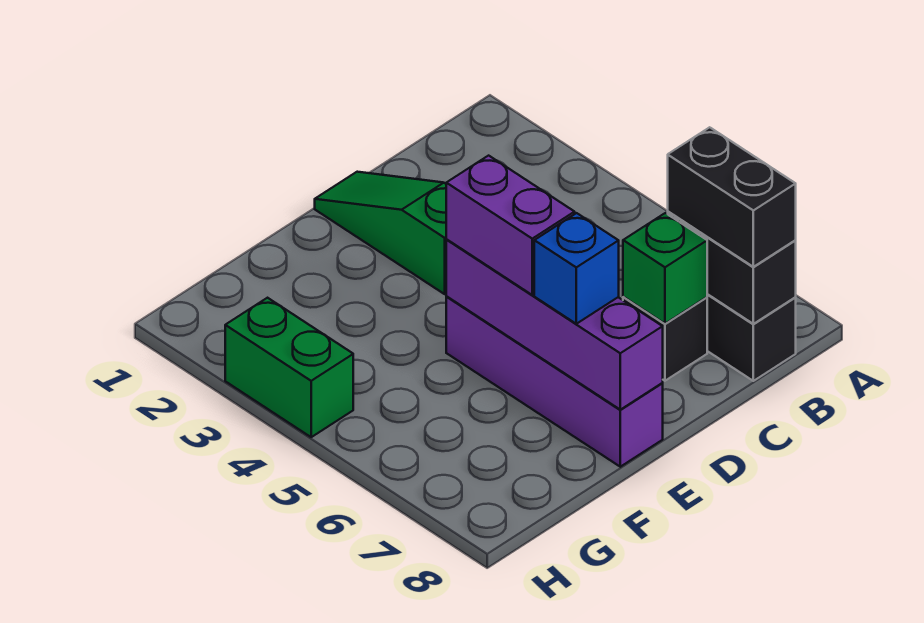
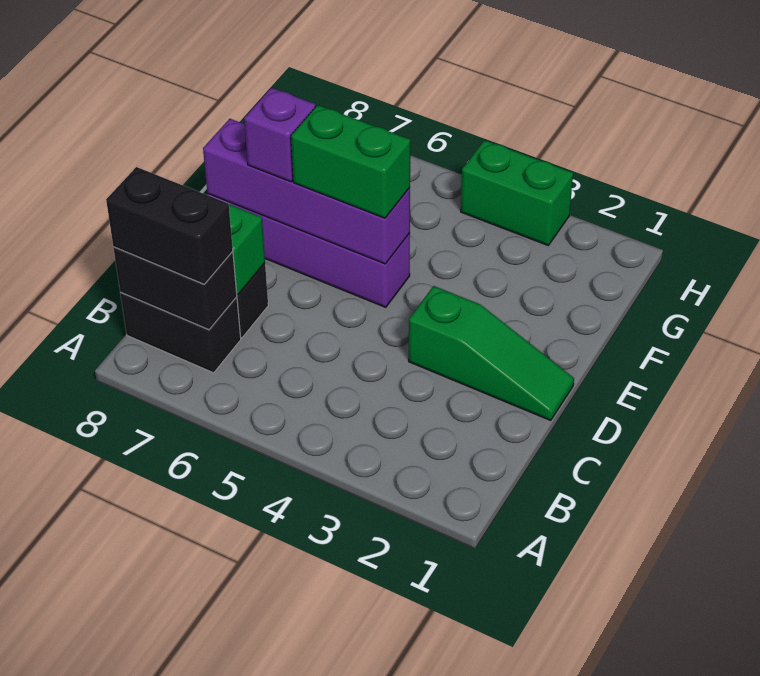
purple 1x2 brick [446,156,575,295] -> green 1x2 brick [291,105,410,218]
blue 1x1 brick [534,213,619,324] -> purple 1x1 brick [244,88,315,182]

